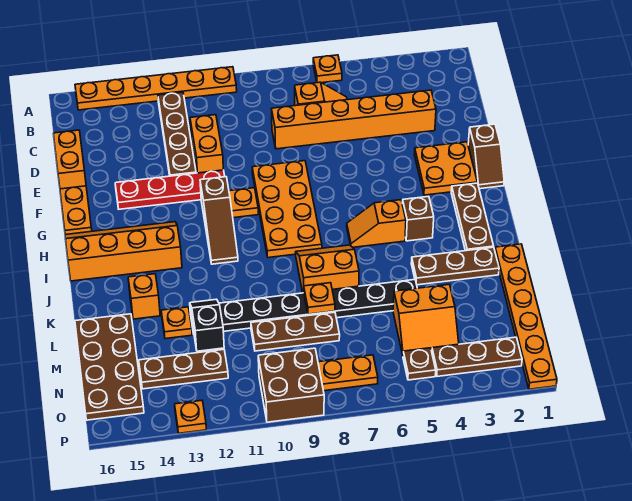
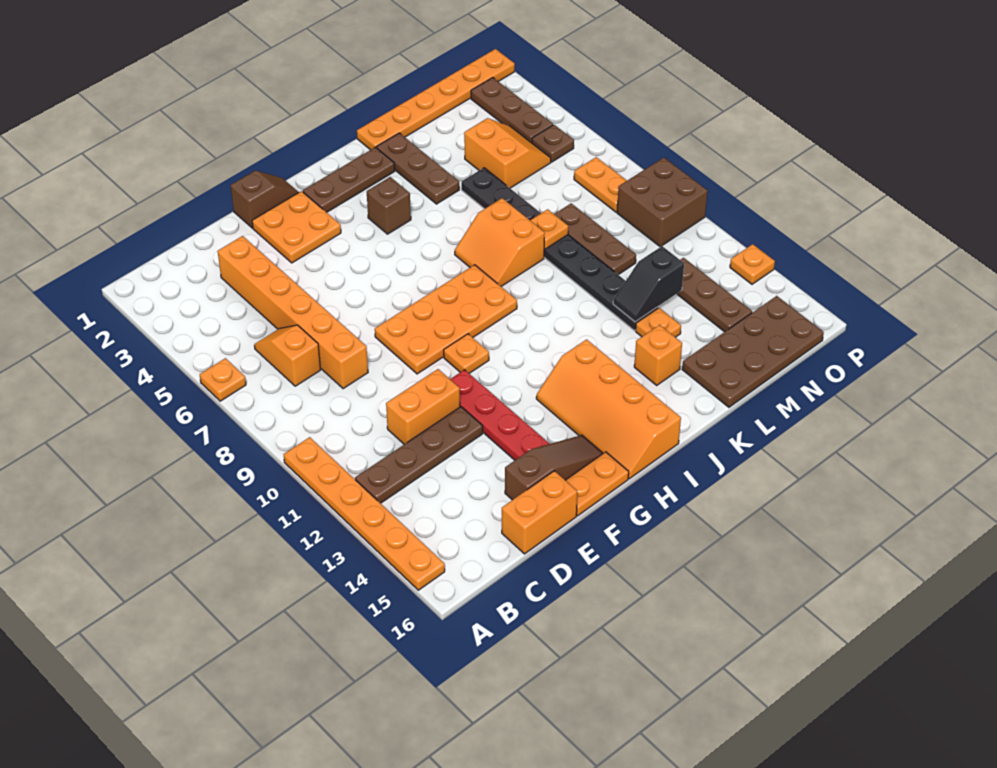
brown 1x3 slope [200,177,238,264] -> brown 1x3 slope moved to [505,435,603,500]
orange 1x2 slope [347,200,406,247] -> none

